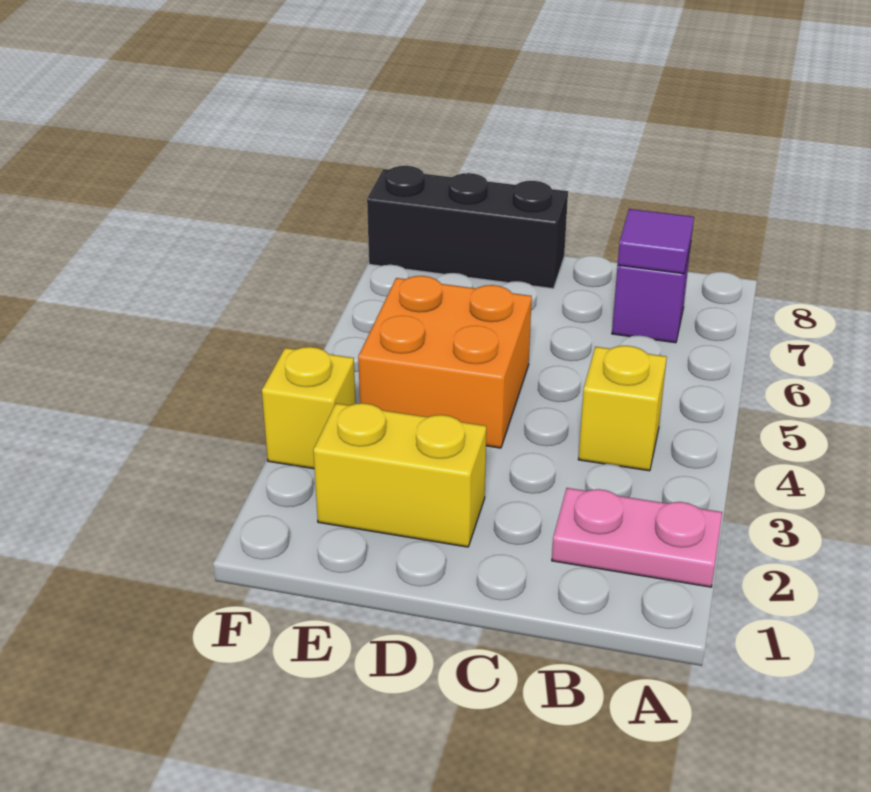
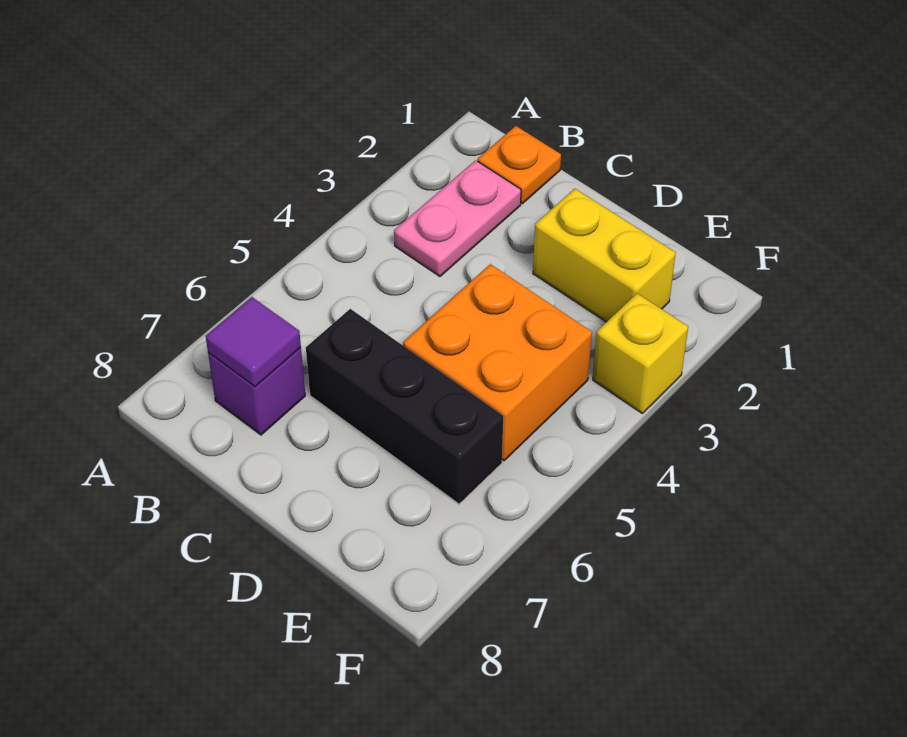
pink 1x2 plate [552,488,722,587] -> pink 1x2 plate turned to [394,160,521,277]
none -> orange 1x1 plate [478,126,561,204]
yellow 1x1 brick [578,346,667,471] -> none
black 1x3 brick [367,166,568,289] -> black 1x3 brick moved to [306,309,503,504]

